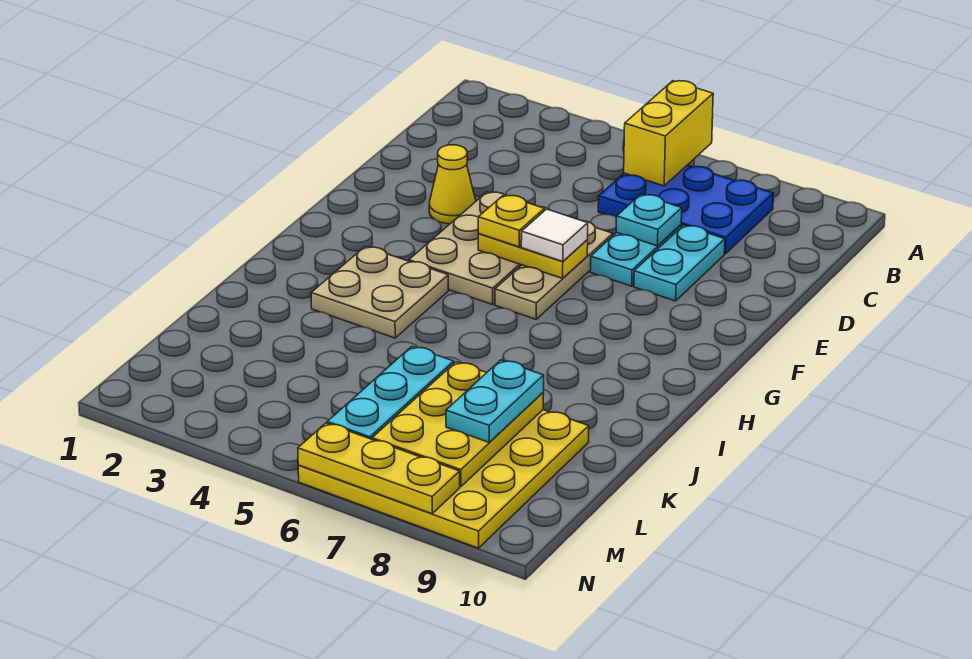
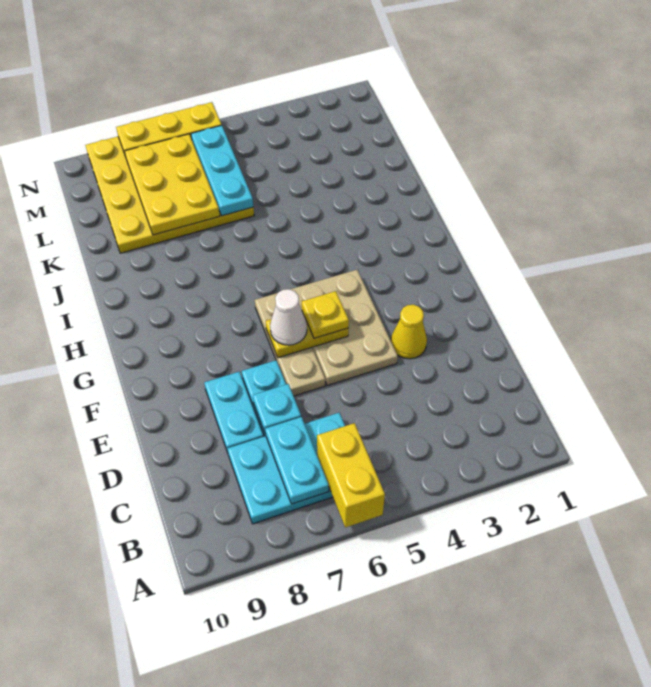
blue 2x3 plate [598,165,773,254] -> cyan 2x3 plate [227,413,345,524]
white 1x1 tile [521,209,588,262] -> white 1x1 cone [270,289,307,345]
tan 2x2 plate [311,247,448,338] -> none
cyan 1x2 plate [446,360,544,443] -> cyan 1x2 plate moved to [265,417,329,504]

